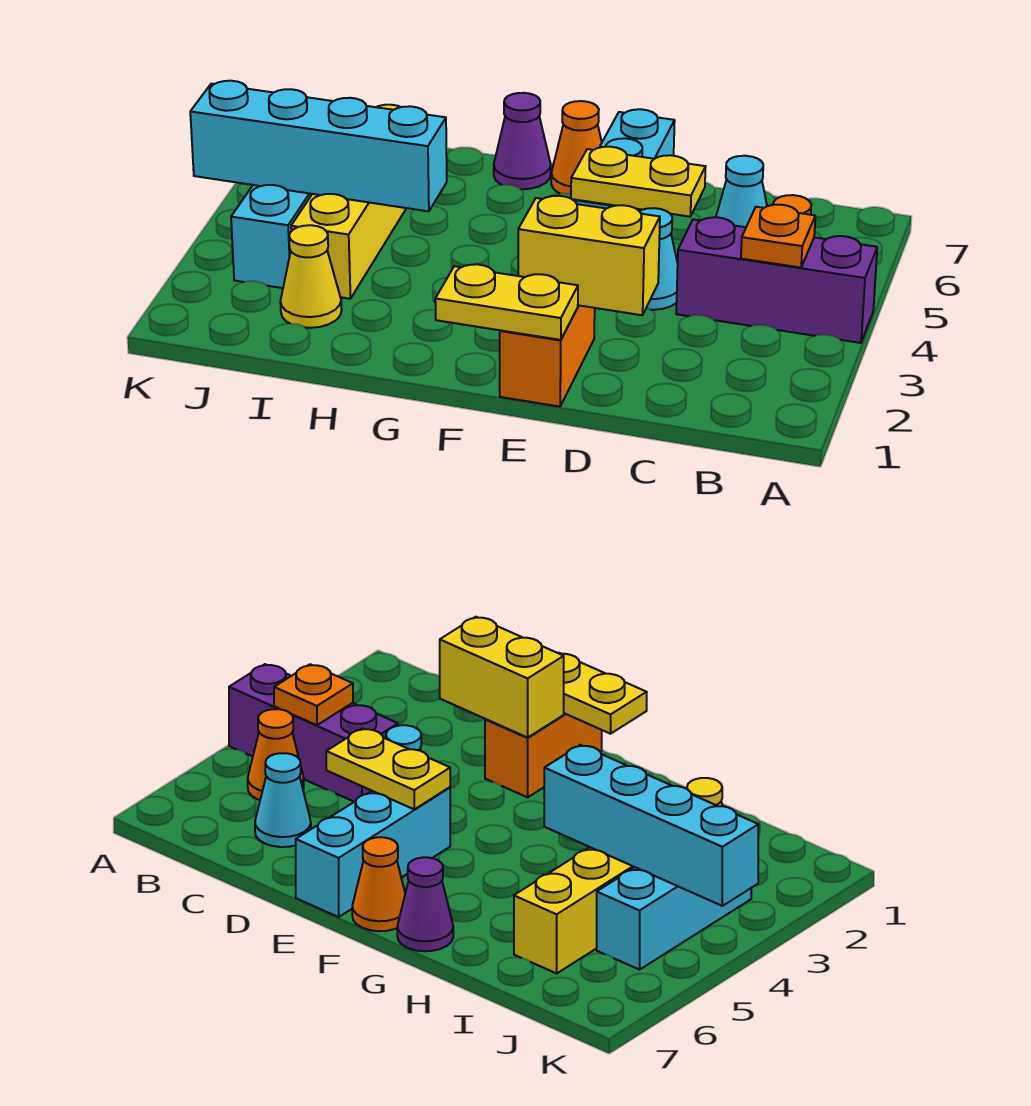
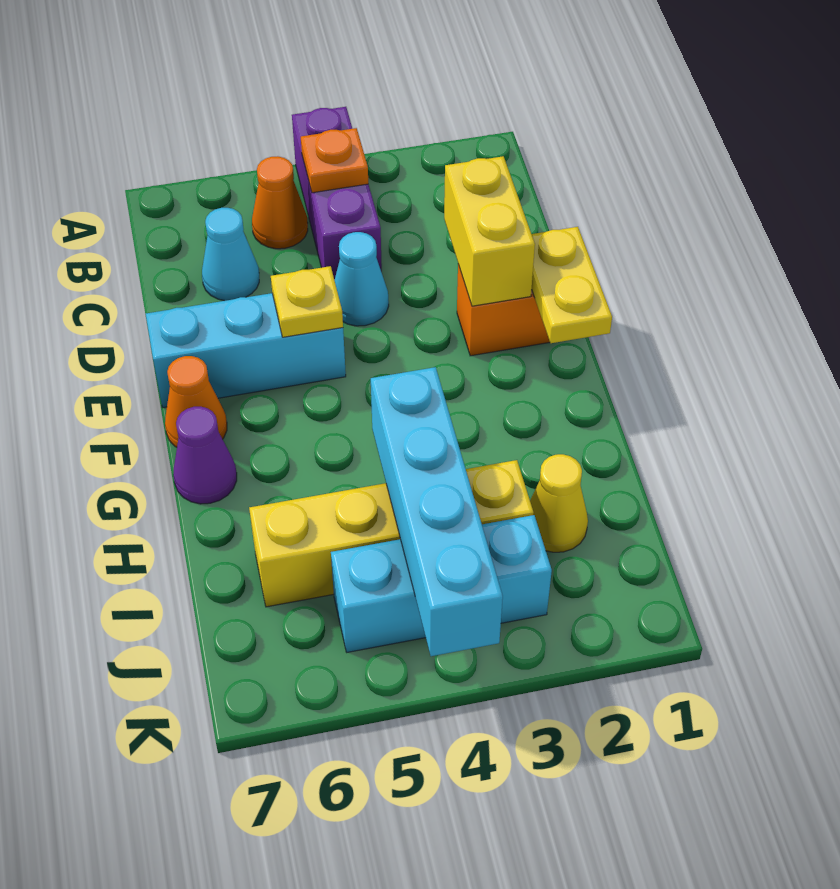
yellow 1x2 plate [571,147,706,217] -> yellow 1x1 plate [271,266,343,337]

